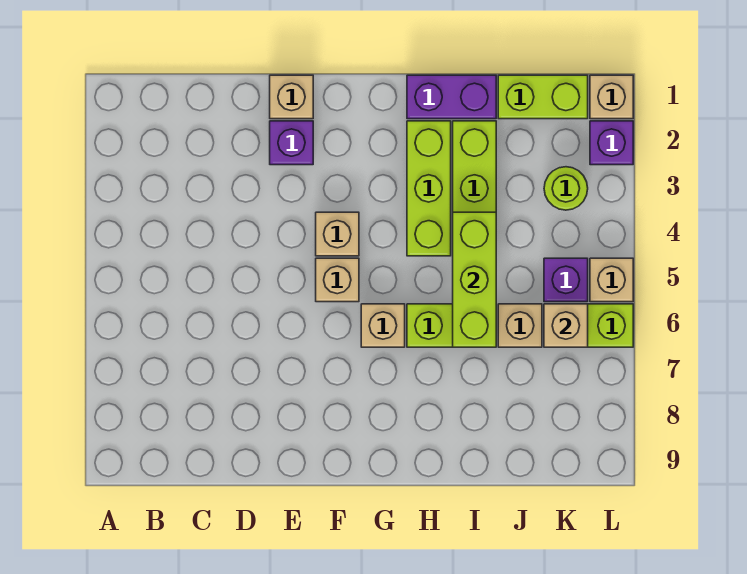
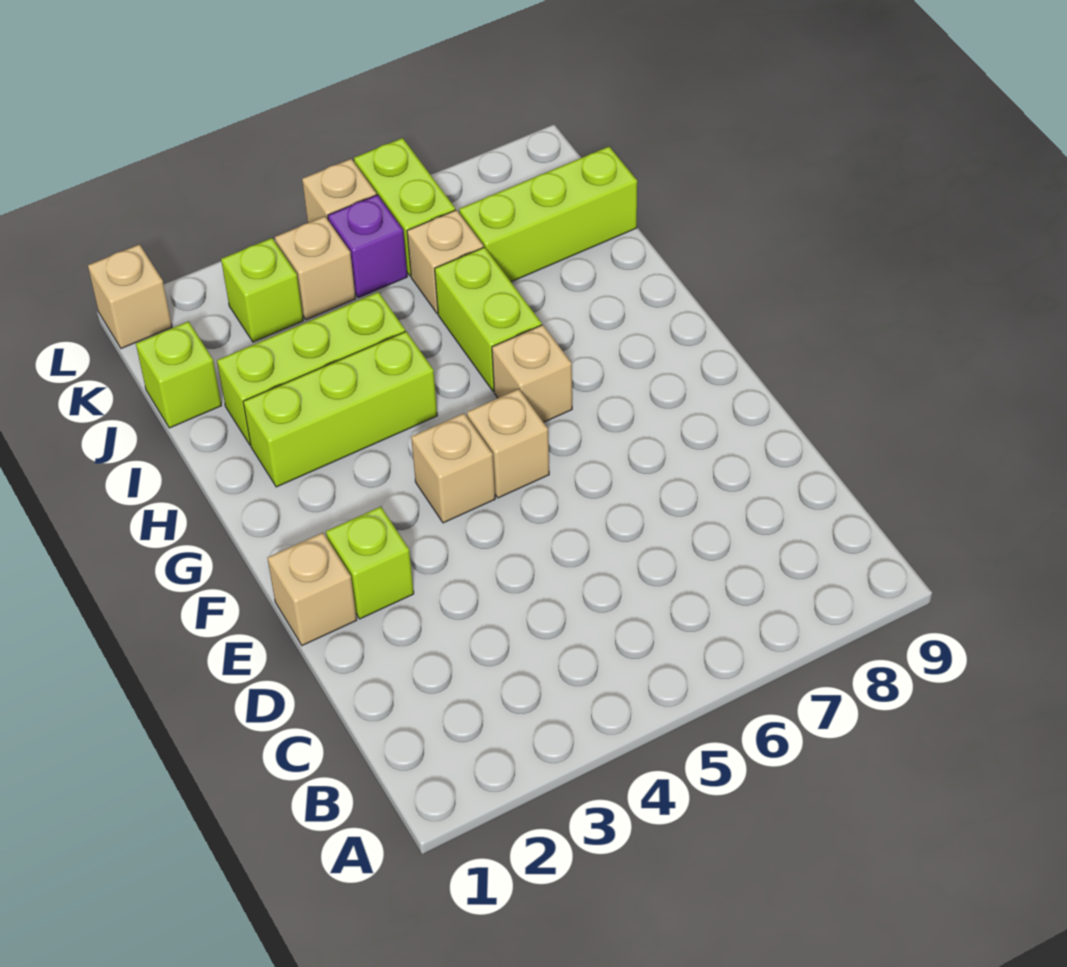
purple 1x1 brick [270,121,313,165] -> lime 1x1 brick [326,507,414,619]
purple 1x2 brick [407,75,496,119] -> none
lime 1x3 brick [453,212,496,347] -> lime 1x3 brick moved to [459,147,637,282]
lime 1x2 brick [498,75,588,119] -> lime 1x1 brick [136,321,222,428]
lime 1x1 round brick [544,167,588,210] -> lime 1x1 brick [221,238,303,342]
tan 1x1 brick [544,304,588,347] -> tan 1x1 brick moved to [275,216,356,320]
purple 1x1 brick [590,121,633,165] -> none

